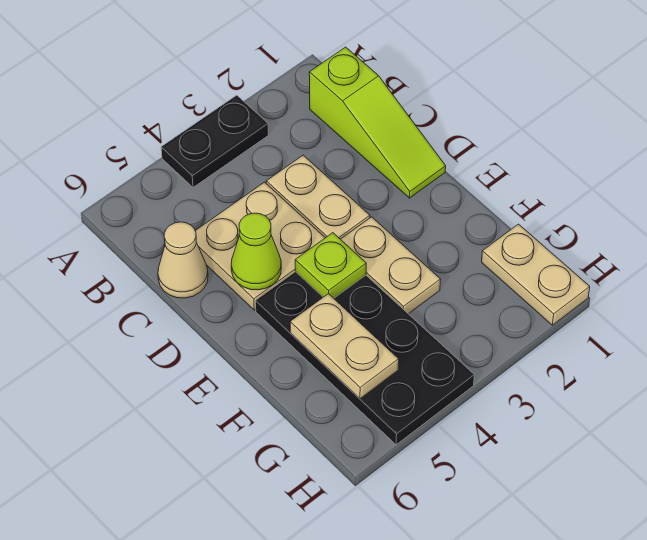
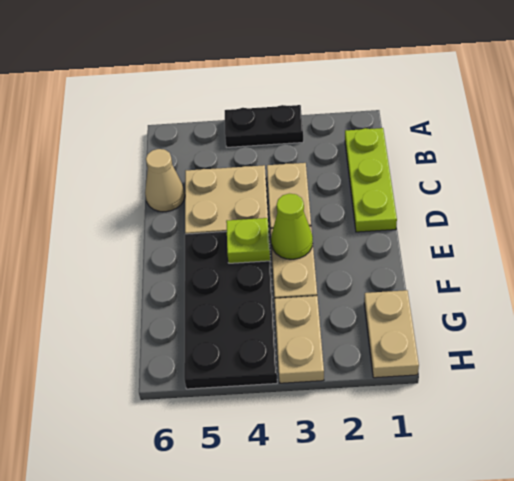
lime 1x3 slope [309,47,446,198] -> lime 1x3 plate [345,128,397,232]
lime 1x1 cone [231,213,281,290] -> lime 1x1 cone moved to [271,194,313,259]
tan 1x2 plate [290,294,399,399] -> tan 1x2 plate moved to [275,296,324,383]

